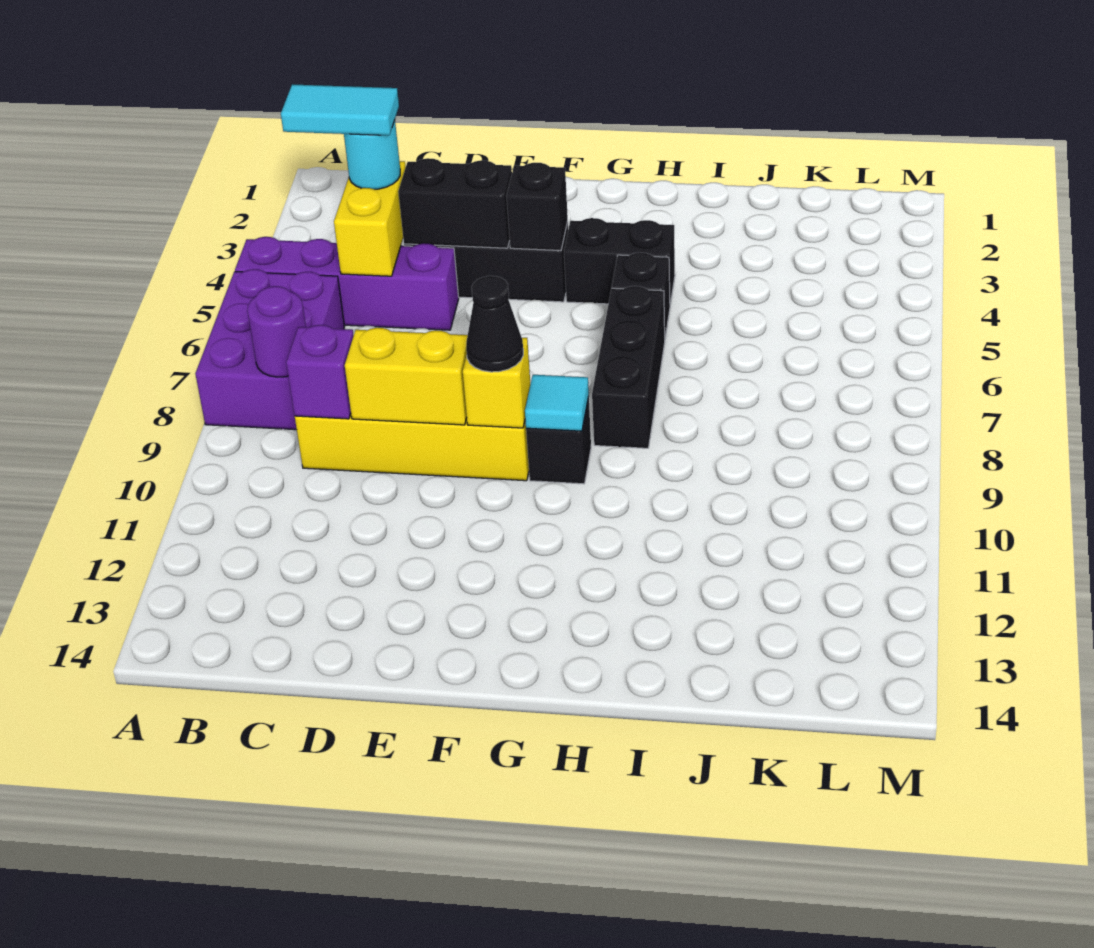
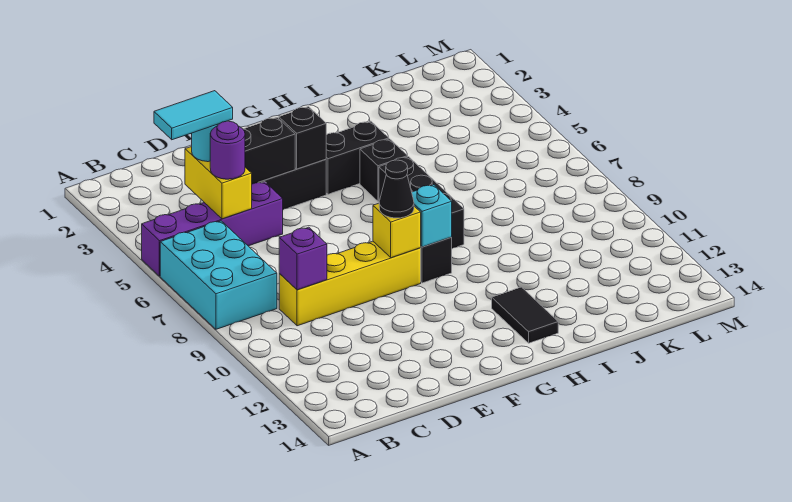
purple 2x3 brick [195,269,345,430] -> cyan 2x3 brick [160,221,277,329]
purple 1x1 round brick [247,286,306,377] -> purple 1x1 round brick moved to [210,121,245,179]
yellow 1x2 brick [345,328,468,425] -> none
cyan 1x1 tile [525,375,589,431] -> cyan 1x1 brick [412,185,452,247]
none -> black 1x2 tile [492,287,558,343]

